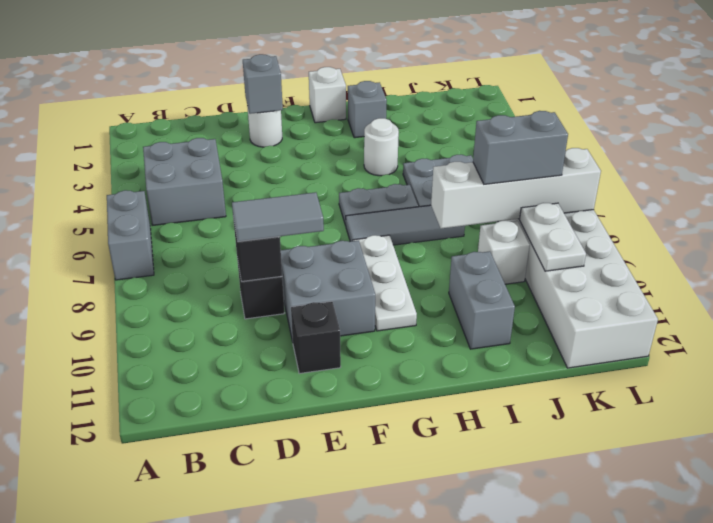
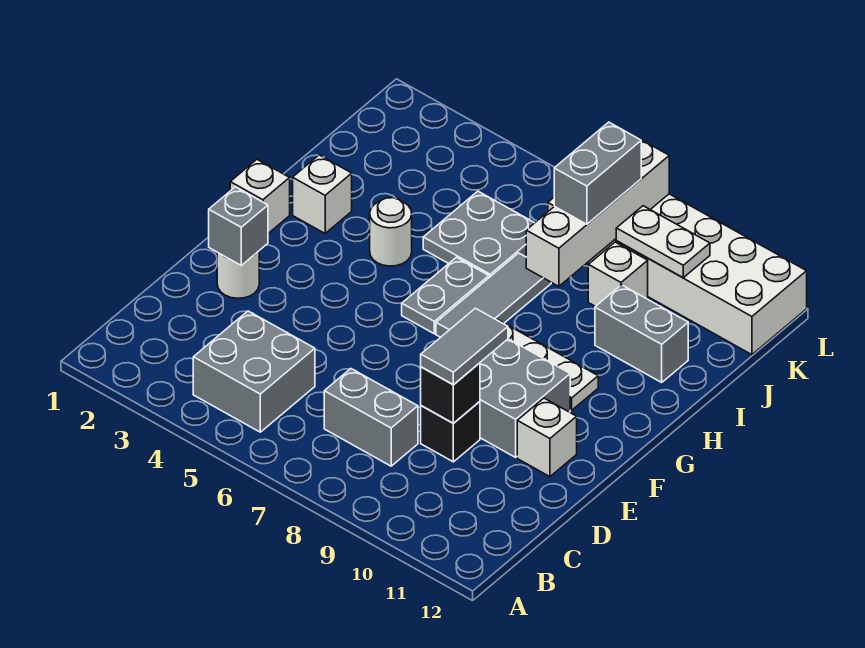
grey 1x2 brick [107,190,154,280] -> grey 1x2 brick moved to [324,369,418,466]
black 1x1 brick [291,301,341,374] -> white 1x1 brick [517,398,577,477]
grey 1x1 brick [348,81,387,138] -> white 1x1 brick [293,155,352,233]

